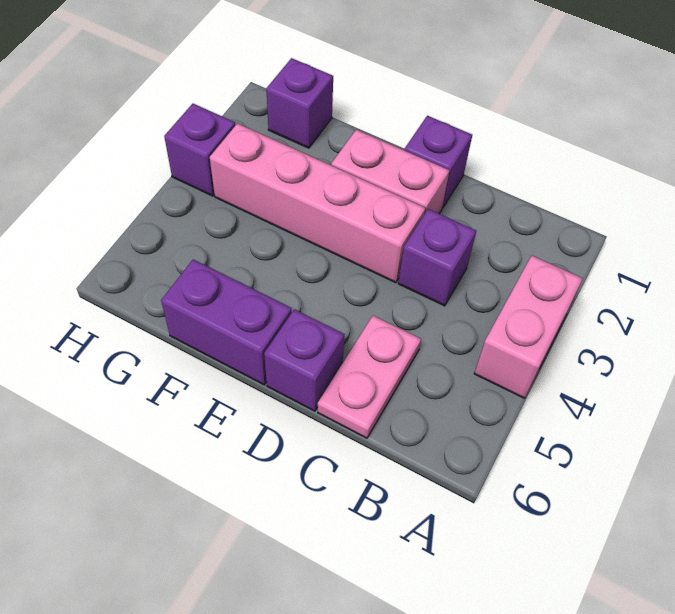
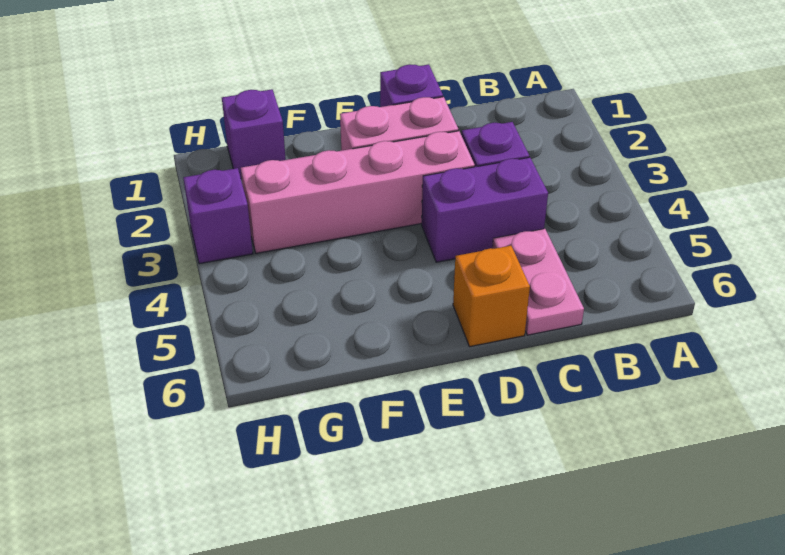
pink 1x2 brick [474,256,583,398] -> none
purple 1x1 brick [264,309,345,411] -> orange 1x1 brick [453,246,530,347]
purple 1x2 brick [161,259,292,385] -> purple 1x2 brick moved to [422,157,548,262]

